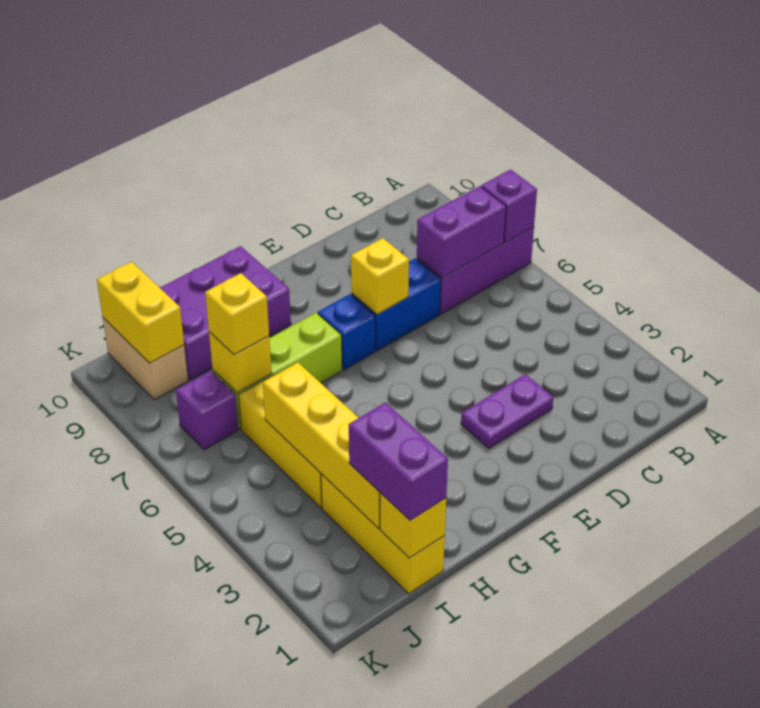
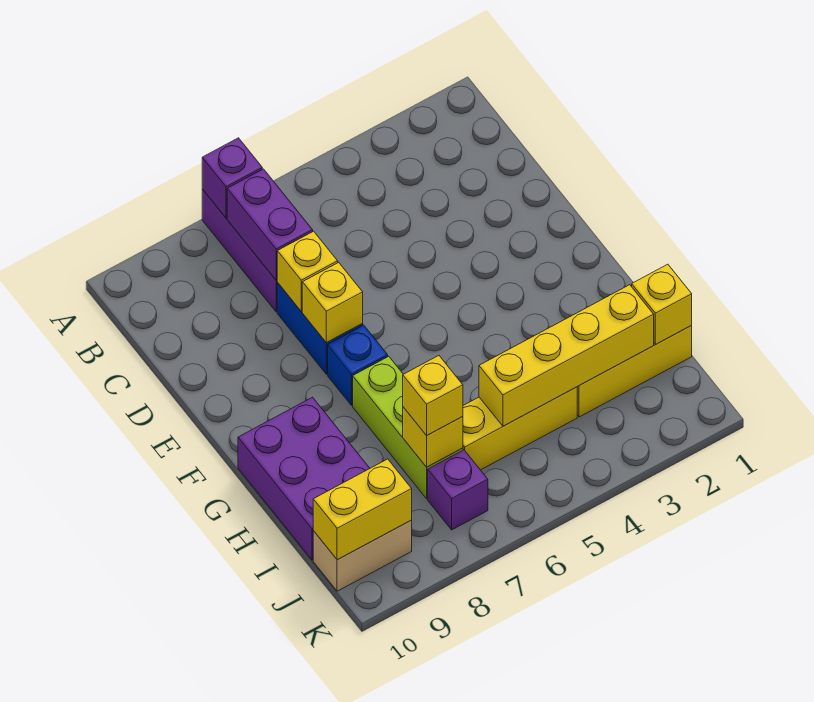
purple 1x2 plate [461,374,553,448] -> none
none -> yellow 1x1 brick [277,231,338,311]
purple 1x2 brick [349,403,448,520] -> none

